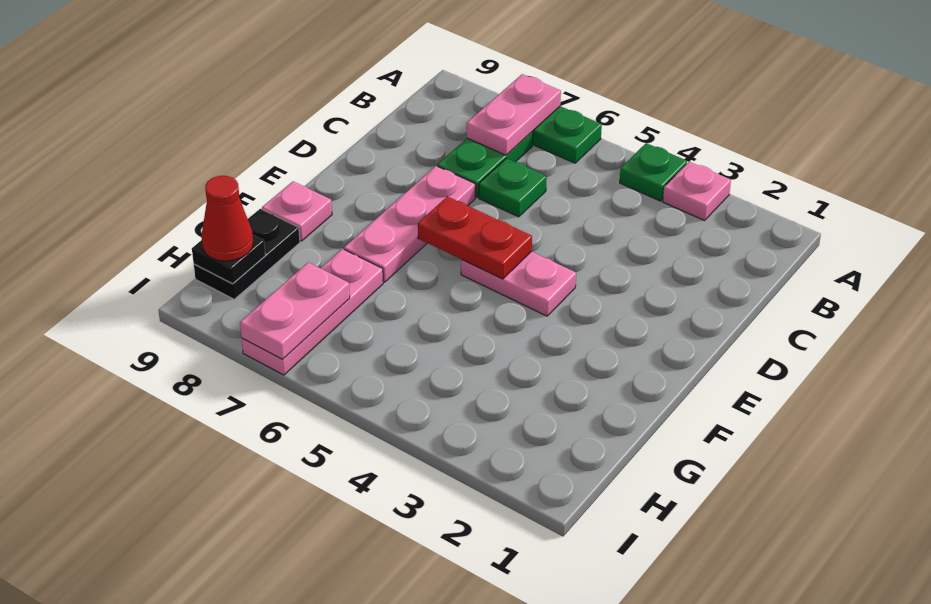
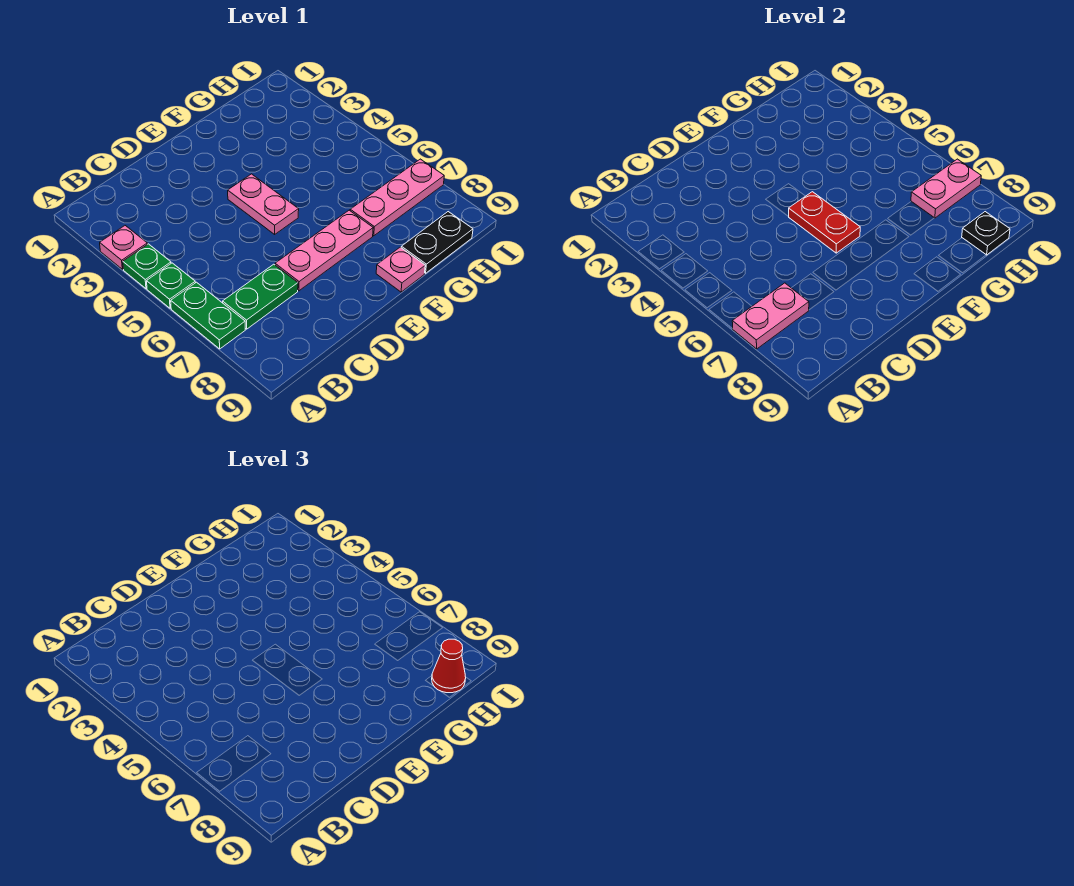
green 1x1 plate [479,158,547,217] -> green 1x1 plate moved to [147,263,195,308]

